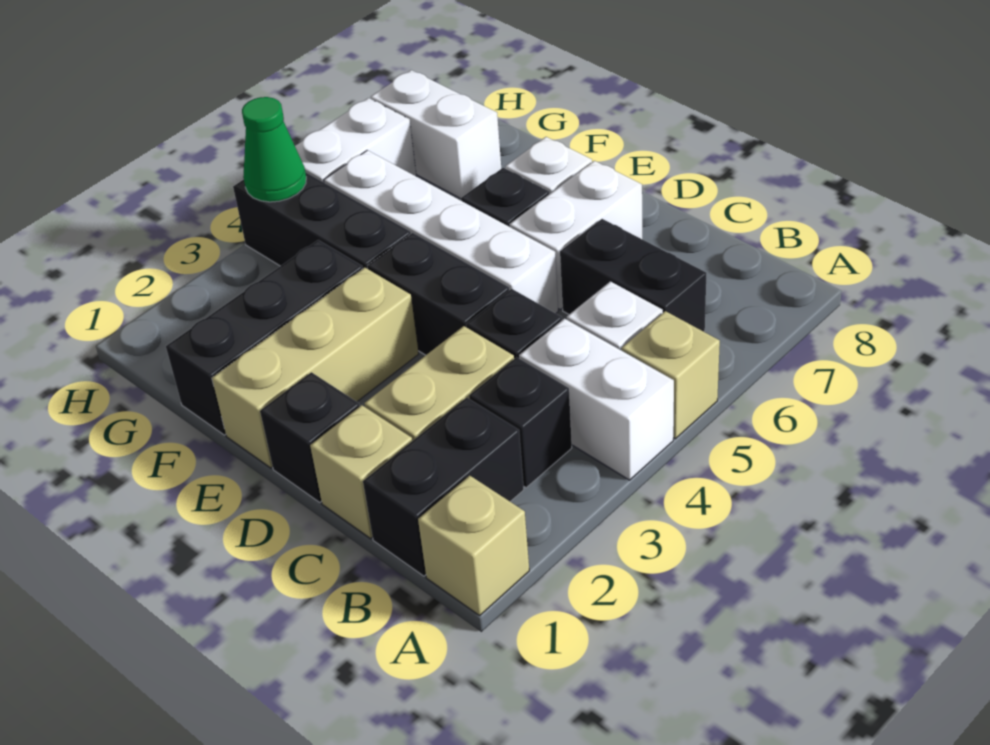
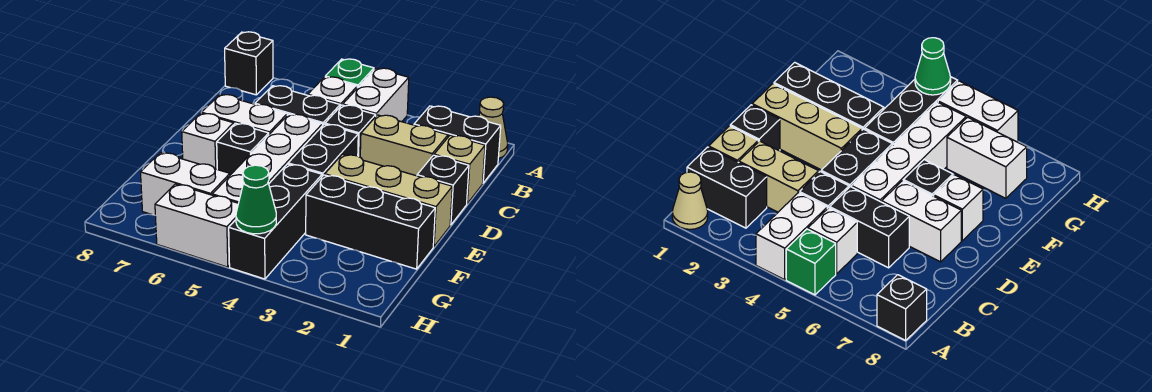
tan 1x1 brick [418,476,529,615] -> tan 1x1 cone [479,97,508,159]
tan 1x1 brick [622,311,720,439] -> green 1x1 brick [325,59,374,88]
black 1x1 brick [469,357,572,488] -> black 1x1 brick moved to [225,32,273,95]
black 1x2 brick [560,219,706,332] -> black 1x2 brick turned to [255,86,340,126]
white 1x2 brick [371,70,501,199] -> white 1x2 brick turned to [140,153,230,215]

